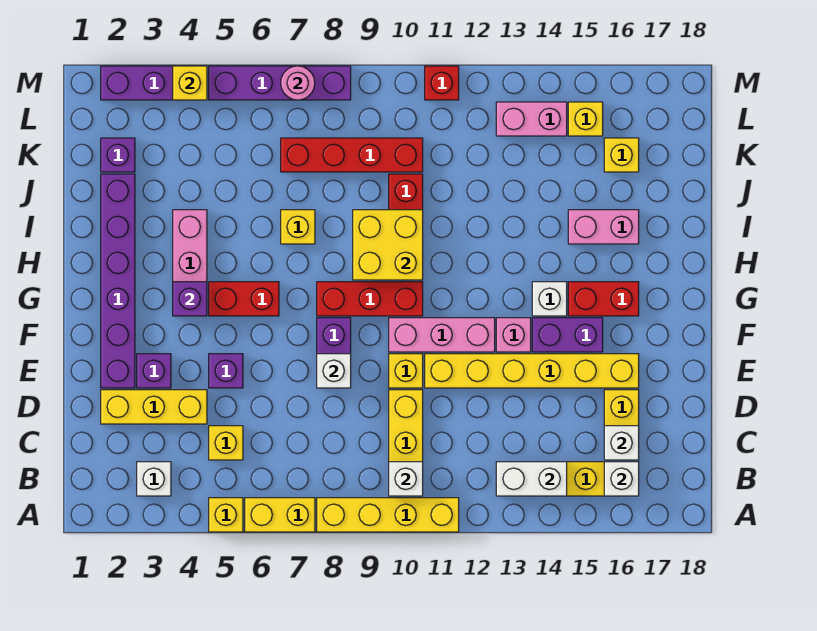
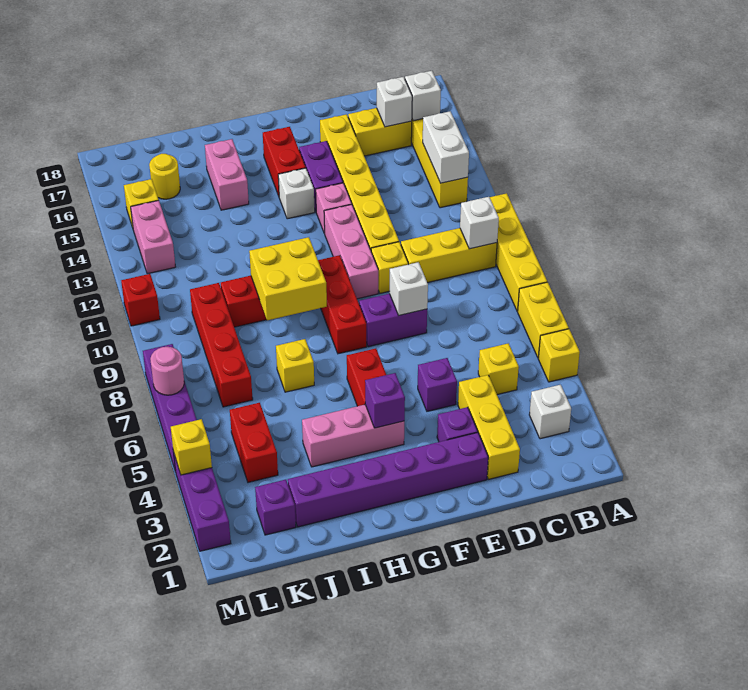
none -> red 1x2 brick [230,403,278,482]
yellow 1x1 brick [604,138,639,172] -> yellow 1x1 round brick [149,154,180,199]

